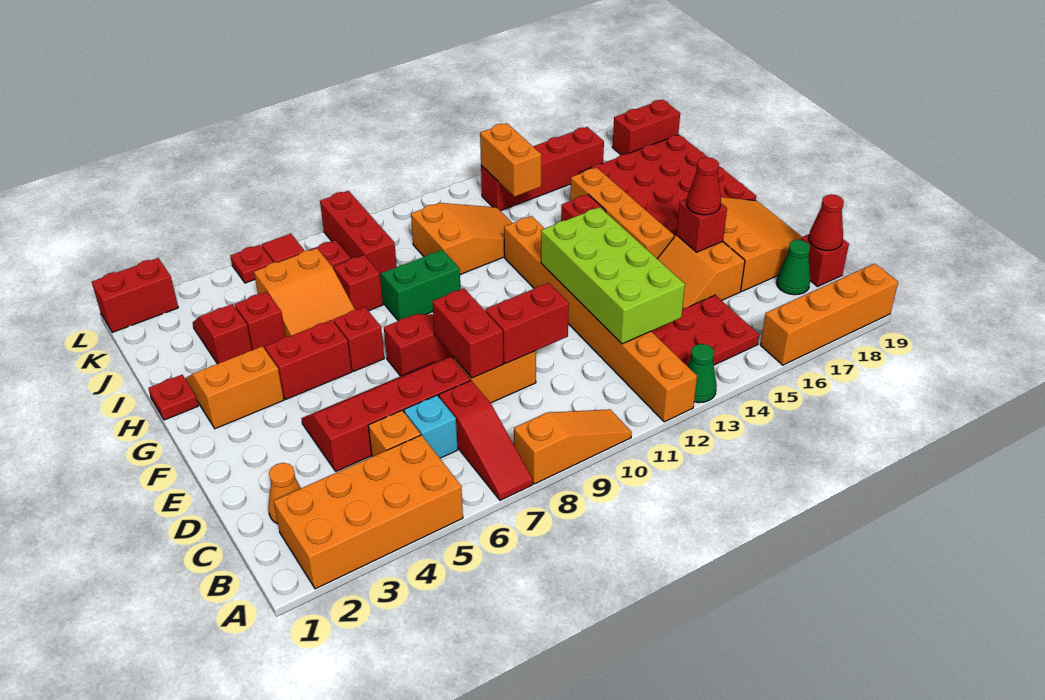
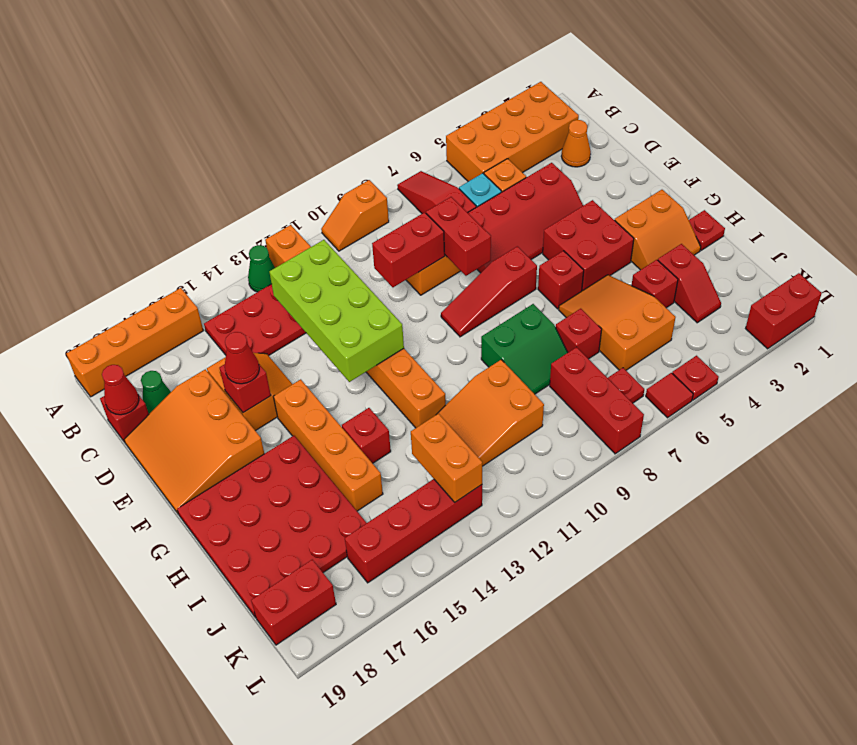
orange 1x3 slope [514,409,632,484] -> orange 1x2 slope [321,180,389,251]
red 1x2 brick [265,320,352,399] -> red 2x2 brick [543,200,634,291]

